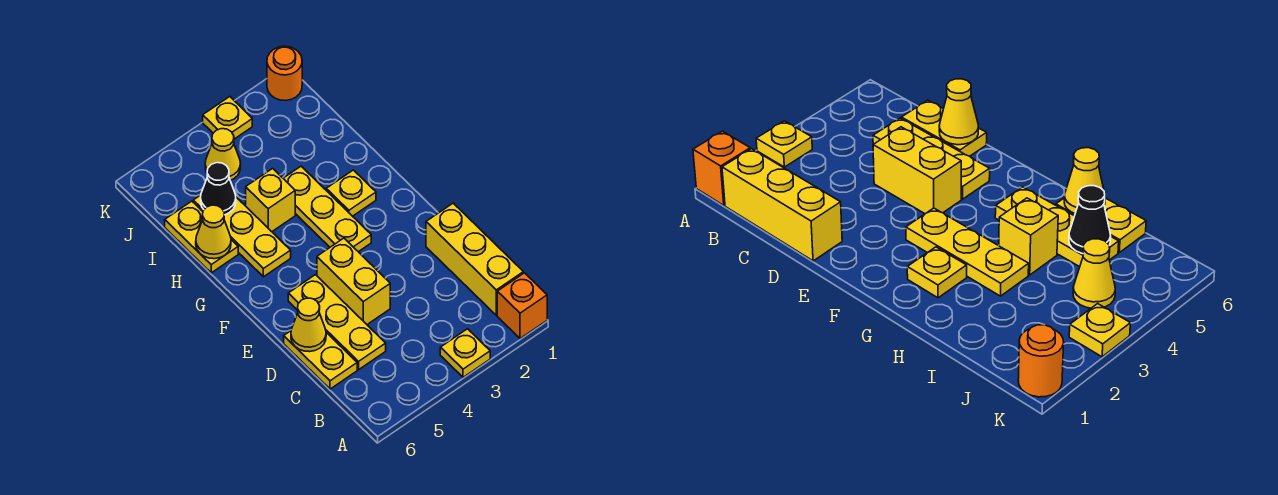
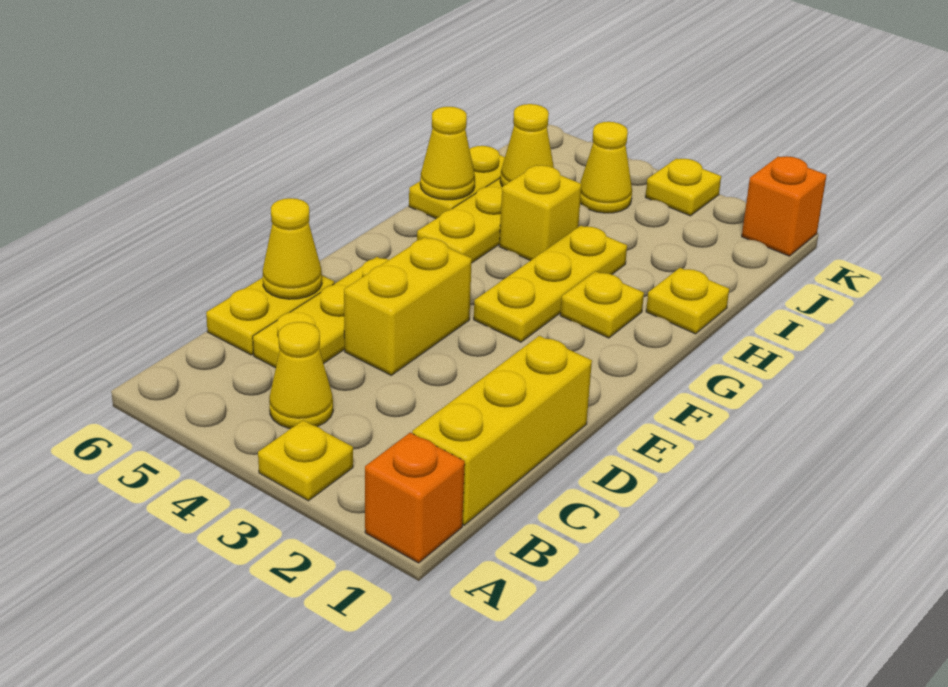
none -> yellow 1x1 cone [269,322,333,429]
none -> yellow 1x1 plate [646,268,729,334]
black 1x1 cone [201,163,236,215] -> yellow 1x1 cone [500,104,554,187]
orange 1x1 round brick [267,46,302,101] -> orange 1x1 brick [742,156,827,256]

